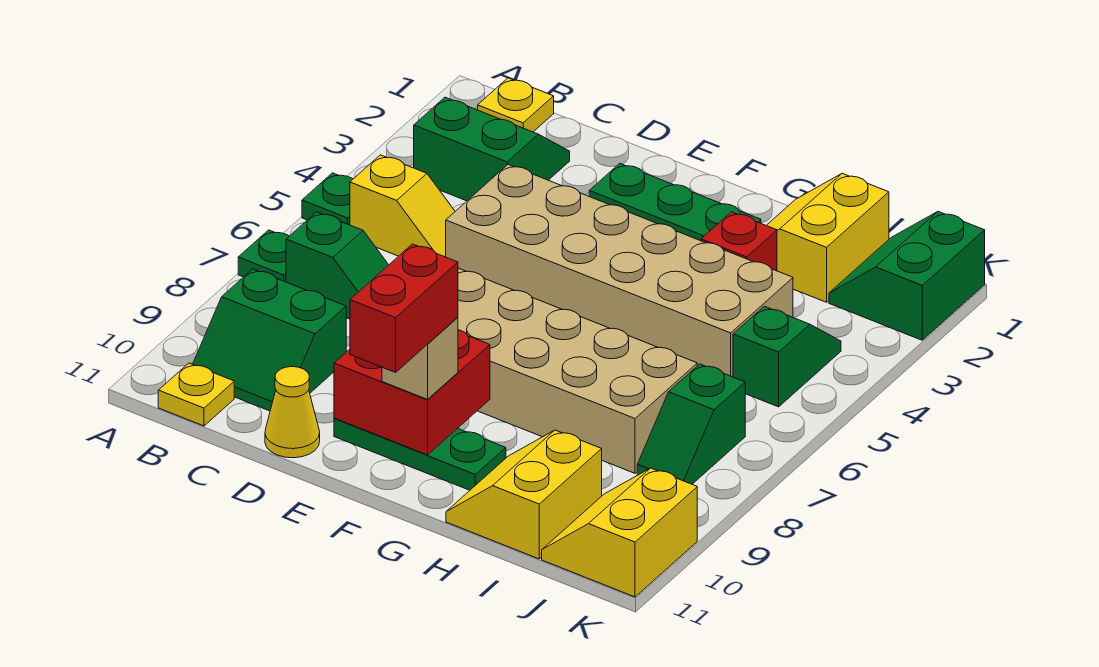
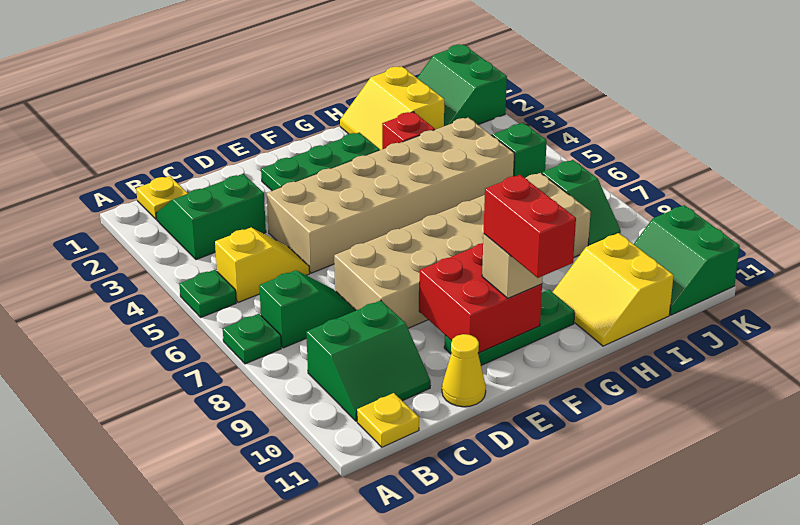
yellow 2x2 slope [542,468,697,597] -> green 2x2 slope [634,205,740,315]

